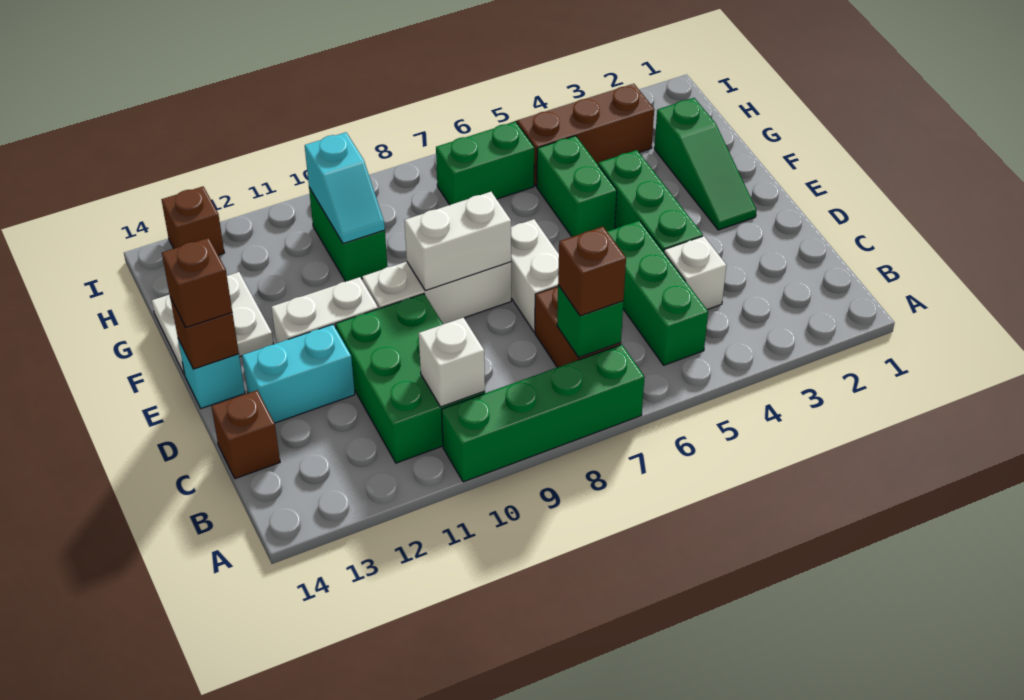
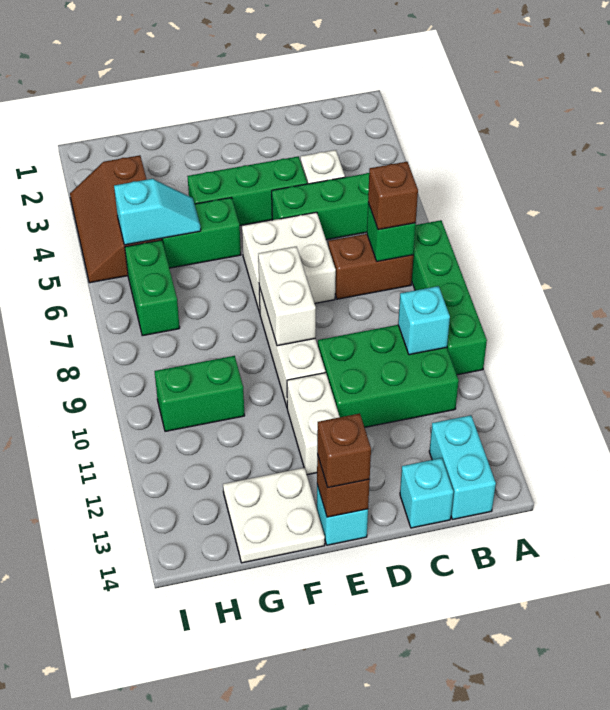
white 1x1 brick [419,318,485,407] -> cyan 1x1 brick [398,286,450,355]
brown 1x1 brick [211,390,280,479] -> cyan 1x1 brick [400,458,454,528]
white 1x2 brick [511,219,559,332] -> white 2x2 brick [242,212,336,313]
cyan 1x2 brick [242,324,355,423] -> cyan 1x2 brick moved to [429,415,496,519]
green 1x3 slope [654,98,757,230] -> none
cyan 1x2 slope [305,132,385,244] -> cyan 1x2 slope moved to [114,179,201,245]
brown 1x1 brick [161,187,224,255] -> none

